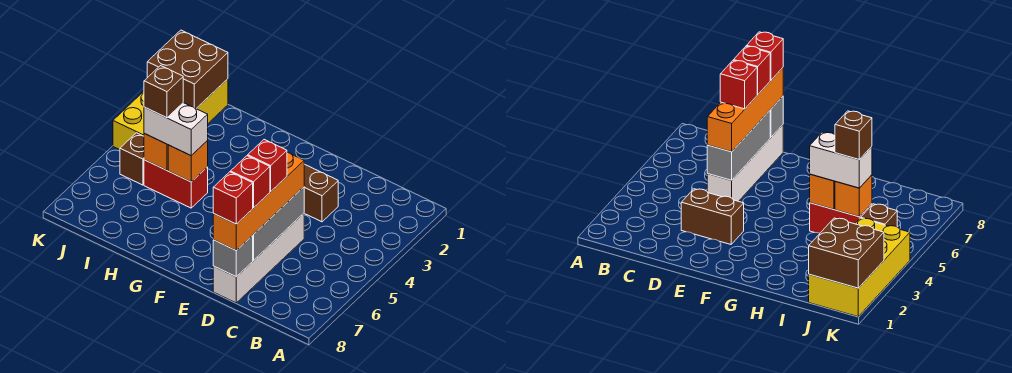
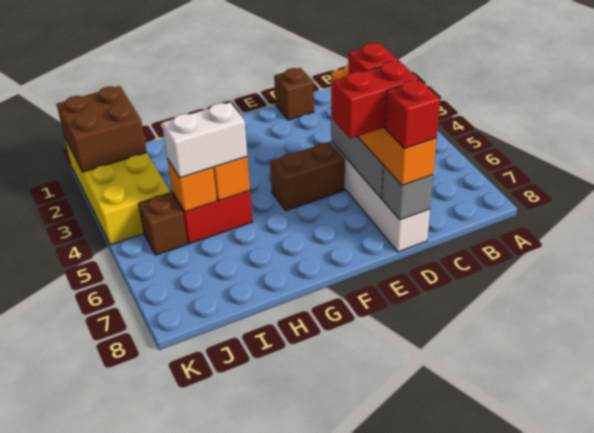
brown 1x2 brick [304,164,338,222] -> brown 1x2 brick moved to [270,142,345,211]
red 1x1 brick [231,156,270,208] -> red 1x2 brick [332,61,419,139]
brown 1x1 brick [144,66,183,118] -> brown 1x1 brick moved to [274,68,314,120]

